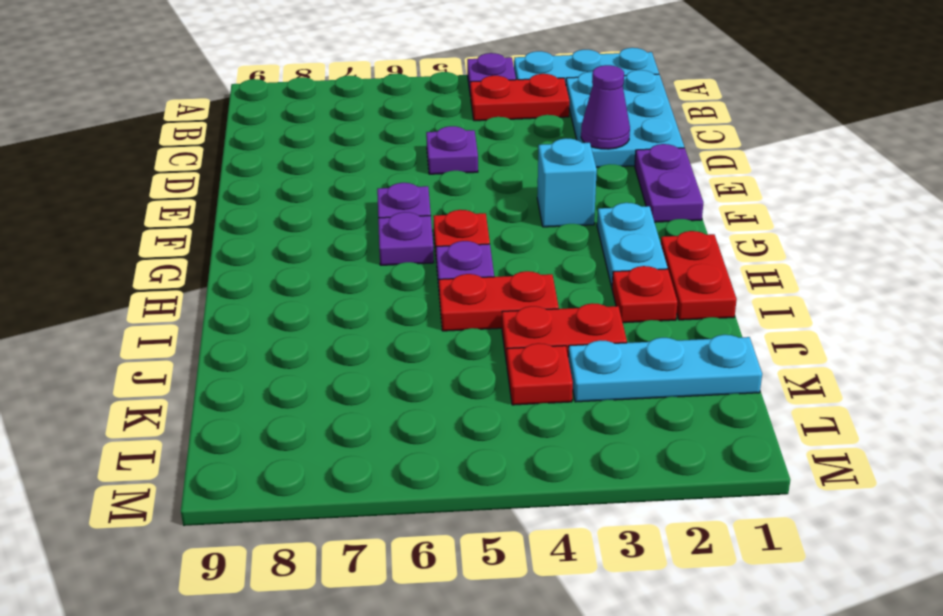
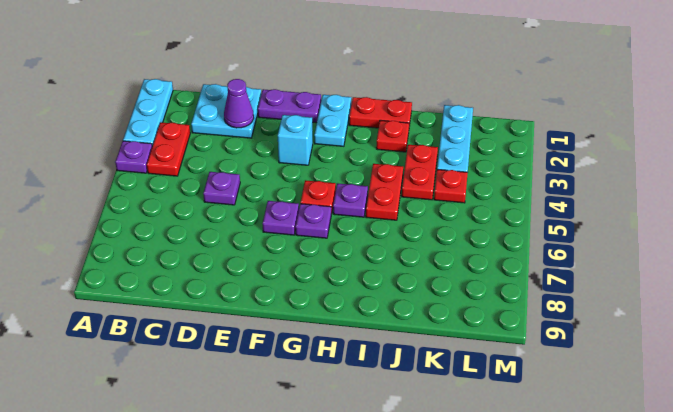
cyan 2x3 plate [566,70,684,167] -> cyan 2x2 plate [191,84,261,138]
cyan 1x2 plate [597,203,668,287] -> cyan 1x2 plate turned to [314,95,351,146]

